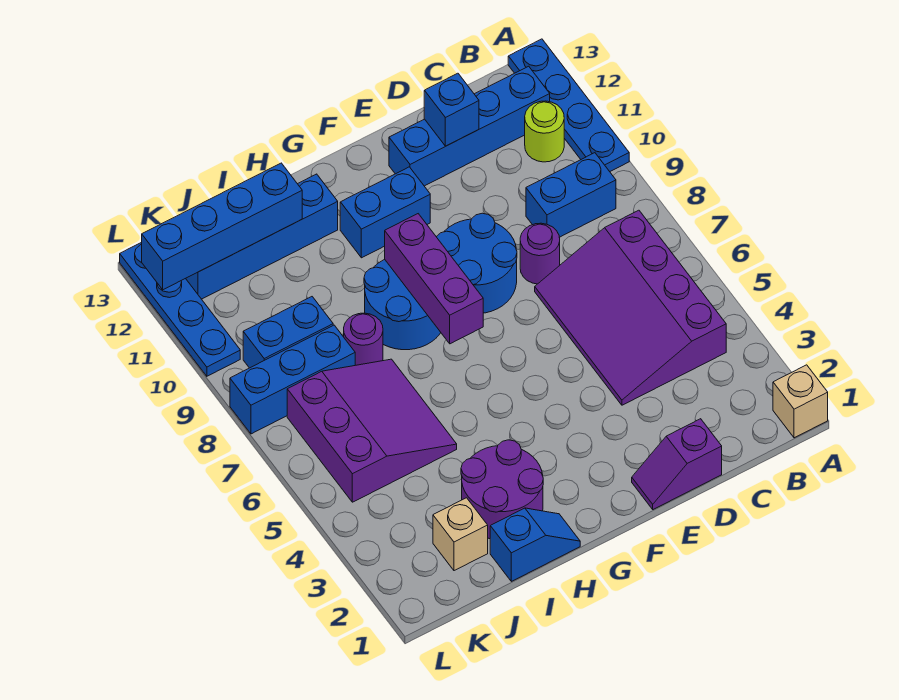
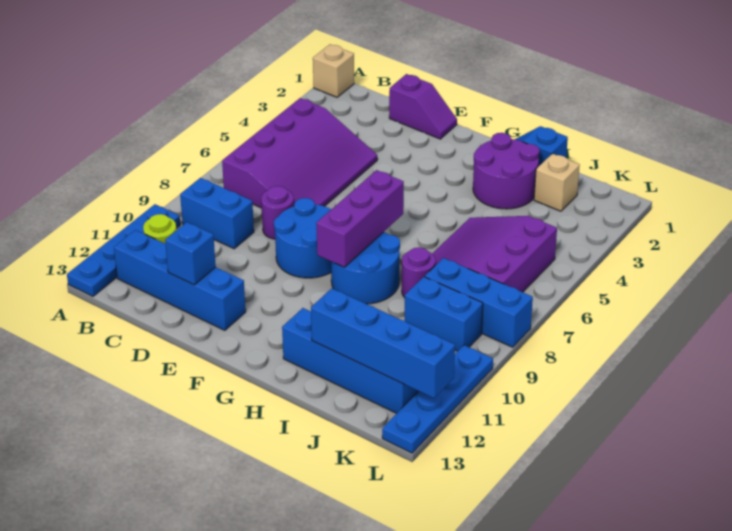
blue 1x2 brick [340,167,430,258] -> none

